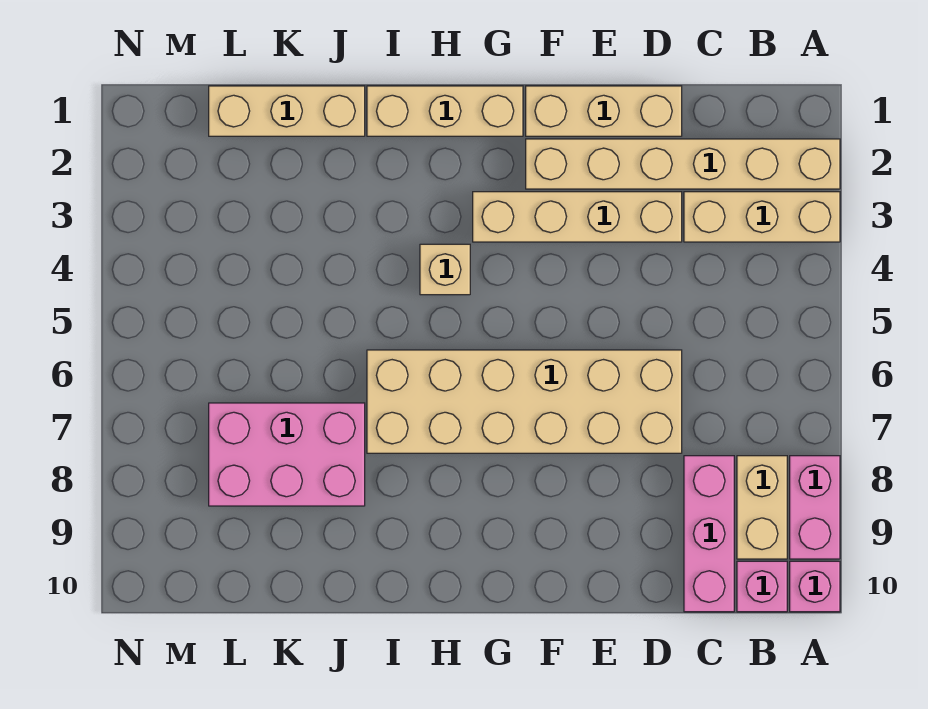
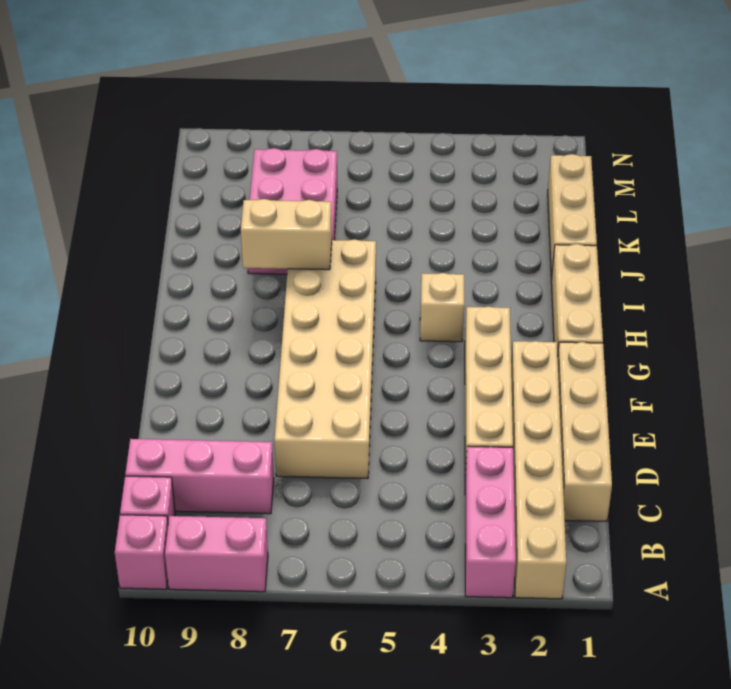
tan 1x3 brick [684,192,840,242] -> pink 1x3 brick [465,446,516,598]
tan 1x2 brick [737,456,787,559] -> tan 1x2 brick moved to [241,199,332,270]
tan 1x3 brick [526,86,682,136] -> tan 1x4 brick [557,342,612,521]

